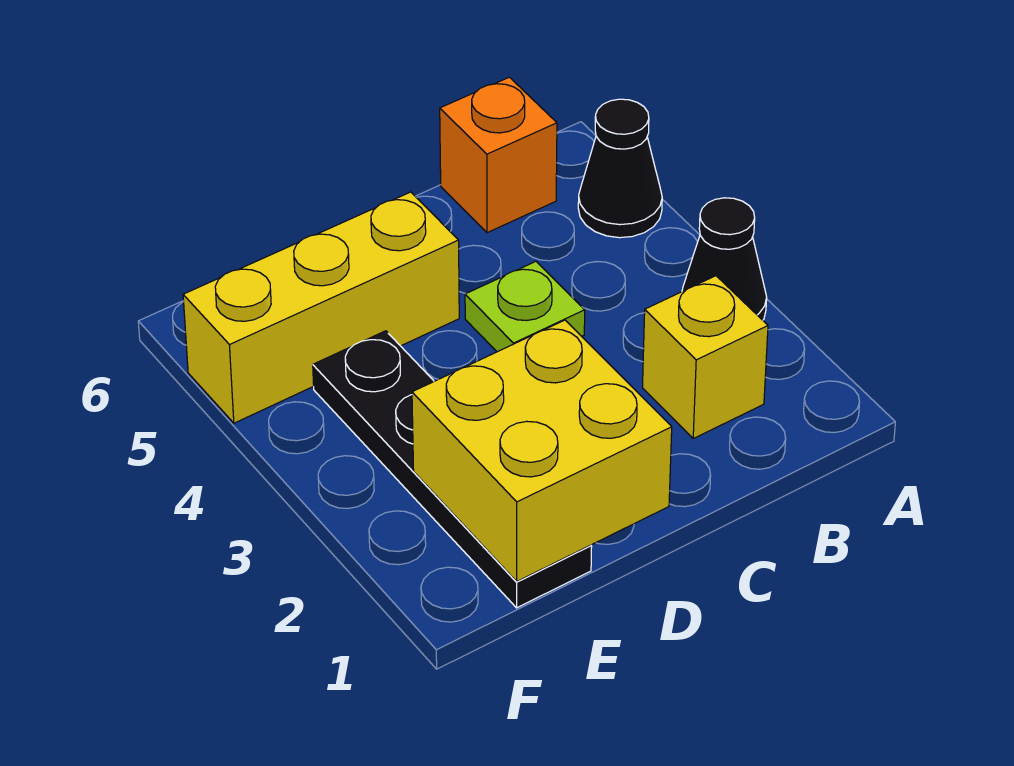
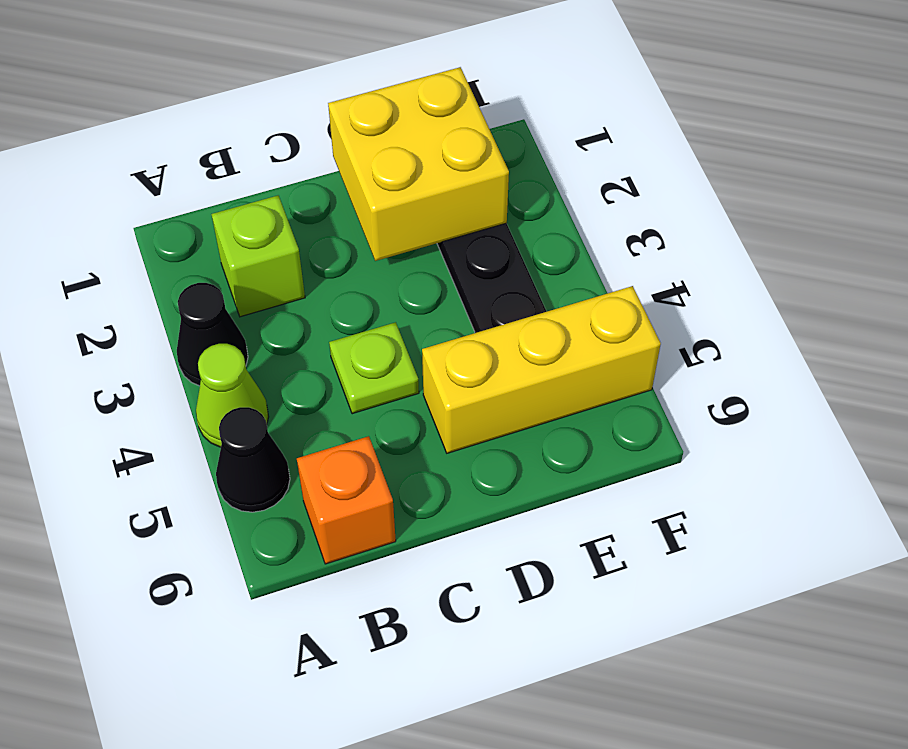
none -> lime 1x1 cone [196,344,269,447]
yellow 1x1 brick [643,276,768,438] -> lime 1x1 brick [211,196,305,317]

